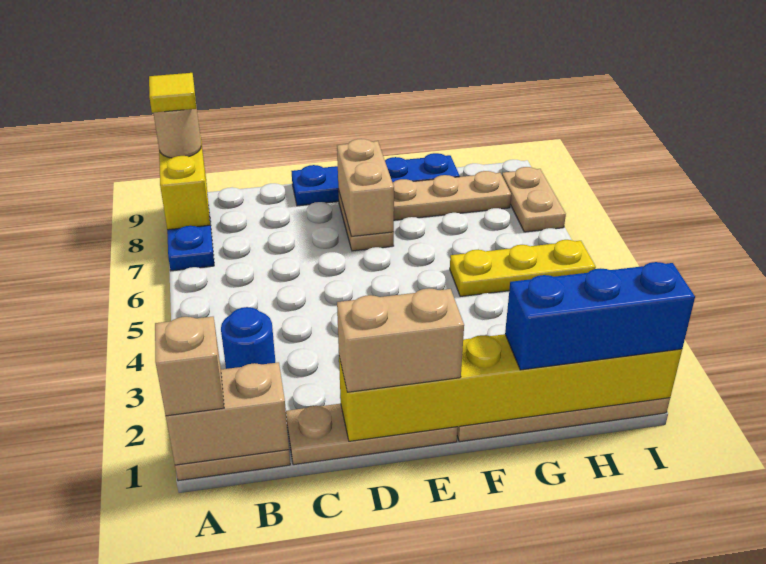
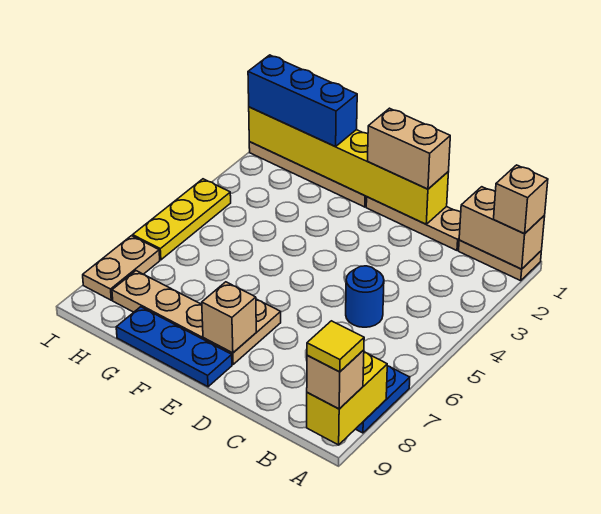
tan 1x1 round brick [153,107,201,158] -> tan 1x1 brick [307,350,364,409]
blue 1x1 round brick [221,307,276,369] -> blue 1x1 round brick moved to [346,266,384,327]
blue 1x4 plate [292,153,460,206] -> blue 1x3 plate [116,307,232,387]
tan 1x2 brick [337,139,394,237] -> tan 1x1 brick [202,282,256,353]
yellow 1x3 plate [450,240,596,297] -> yellow 1x3 plate turned to [133,179,231,260]

